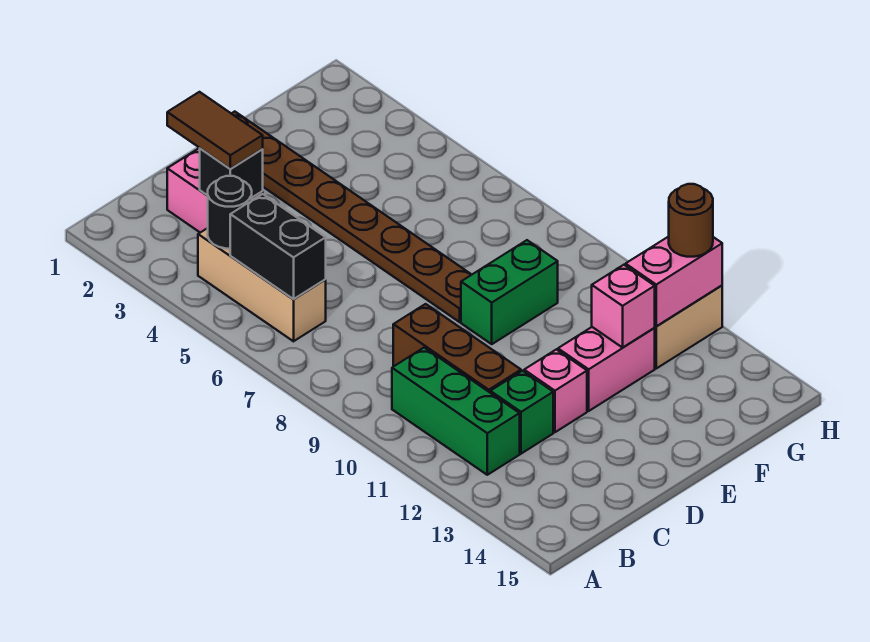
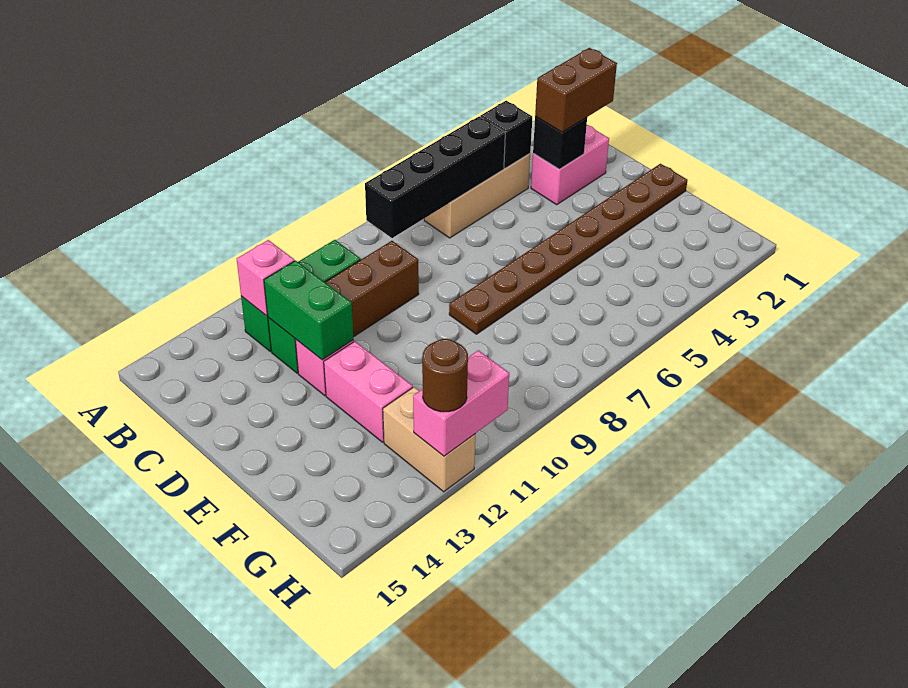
black 1x1 round brick [208,176,252,249] -> black 1x1 brick [480,101,532,168]
black 1x2 brick [230,194,326,299] -> black 1x4 brick [365,117,505,238]
brown 1x2 tile [167,92,263,169] -> brown 1x2 brick [535,48,617,132]
green 1x2 brick [461,240,558,344] -> green 1x2 brick moved to [264,261,353,360]
pink 1x1 brick [592,265,655,348] -> pink 1x1 brick moved to [237,240,294,316]
pink 1x2 brick [626,236,722,326] -> pink 1x2 brick turned to [413,350,509,456]

